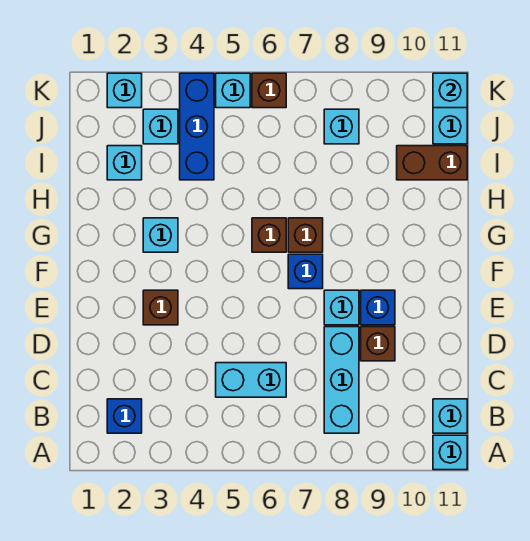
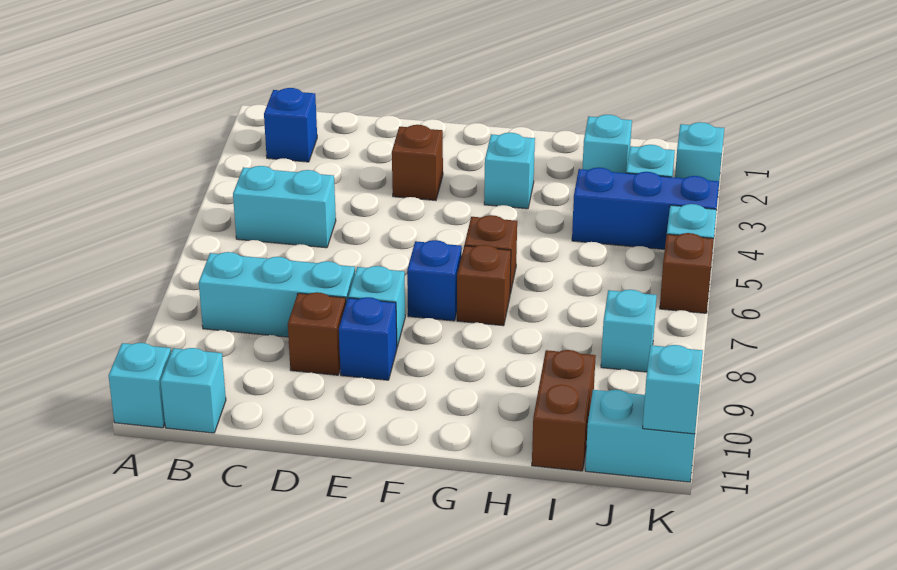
cyan 1x2 brick [216,363,286,397] -> cyan 1x2 brick turned to [233,166,336,248]

